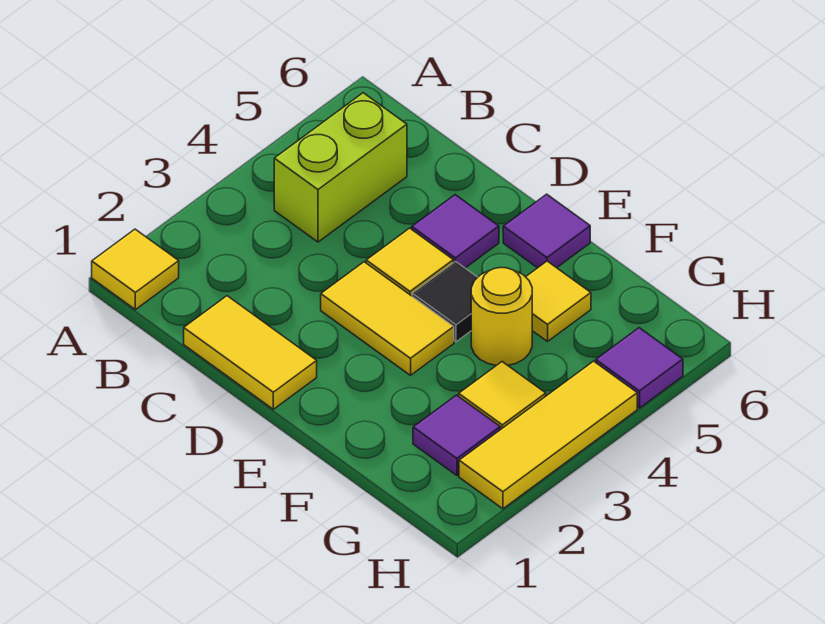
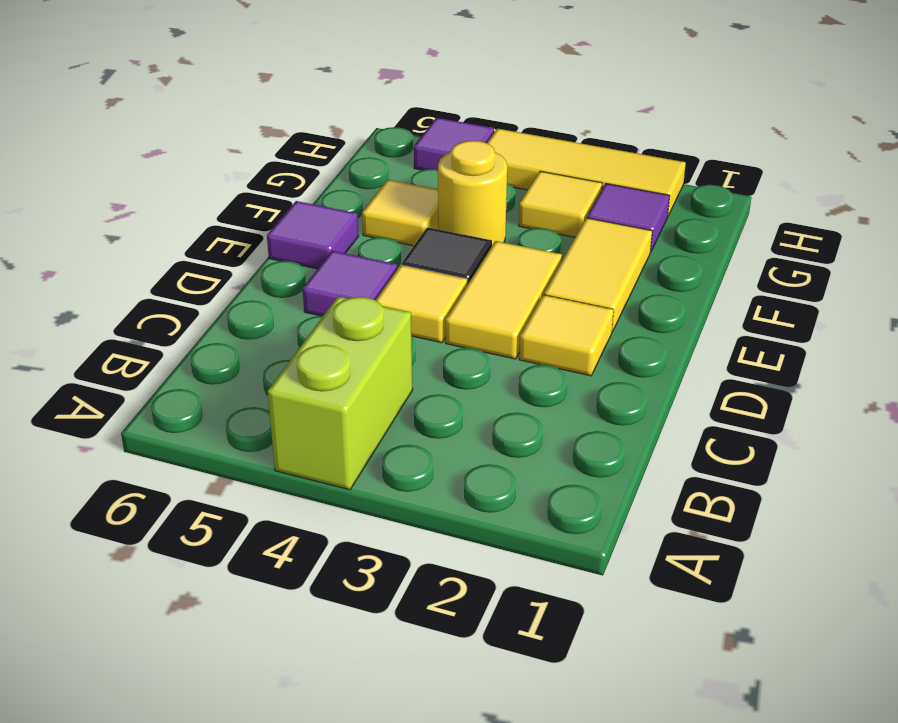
yellow 1x1 tile [92,229,179,310] -> yellow 1x1 tile moved to [519,295,614,376]
lime 1x2 brick [274,93,407,242] -> lime 1x2 brick turned to [268,297,413,490]
yellow 1x2 tile [184,296,317,409] -> yellow 1x2 tile moved to [544,218,652,332]

